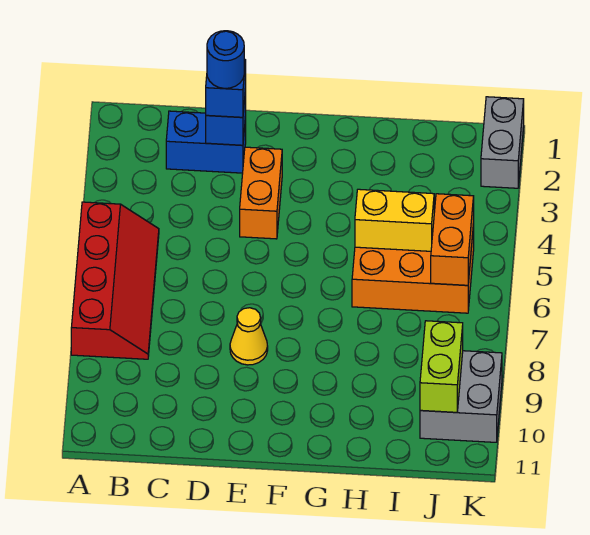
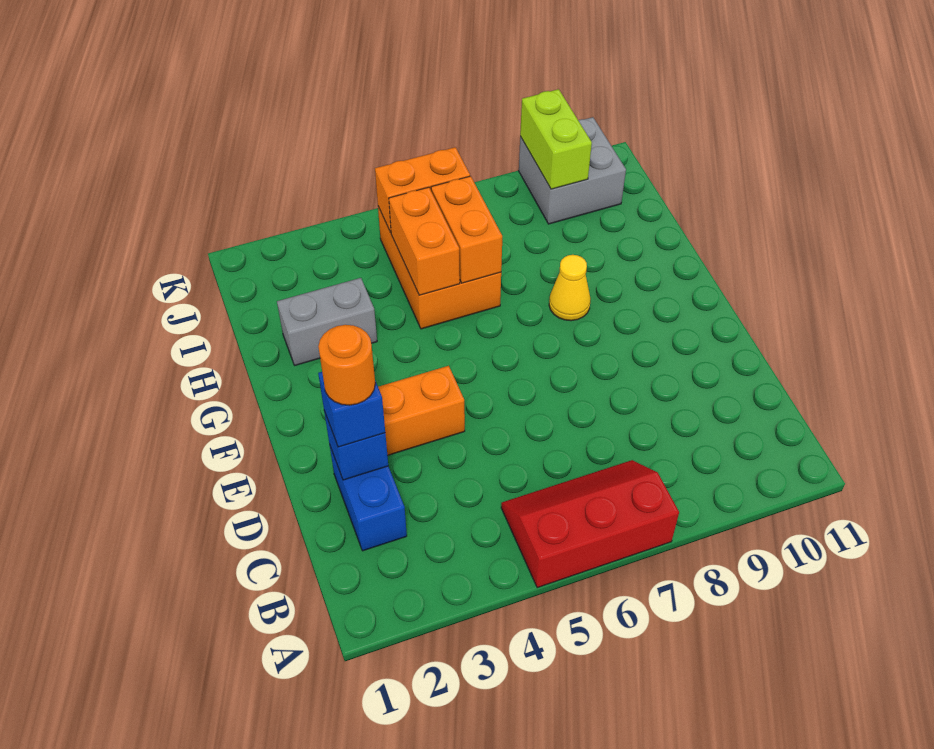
red 2x4 slope [71,202,159,359] -> red 2x3 slope [501,460,679,588]
blue 1x1 round brick [207,31,244,88] -> orange 1x1 round brick [318,325,375,405]
yellow 1x1 cone [230,308,268,365] -> yellow 1x1 cone moved to [549,255,591,321]
yellow 1x2 brick [355,189,434,251] -> orange 1x2 brick [389,187,460,295]
none -> orange 1x2 brick [431,176,502,283]
lime 1x2 brick [420,321,463,412] -> lime 1x2 brick turned to [520,89,592,189]
grey 1x2 brick [481,97,524,188] -> grey 1x2 brick moved to [277,278,377,365]

